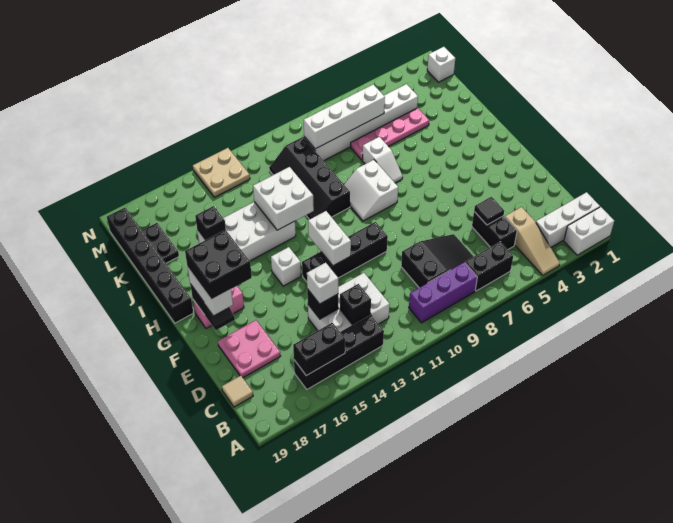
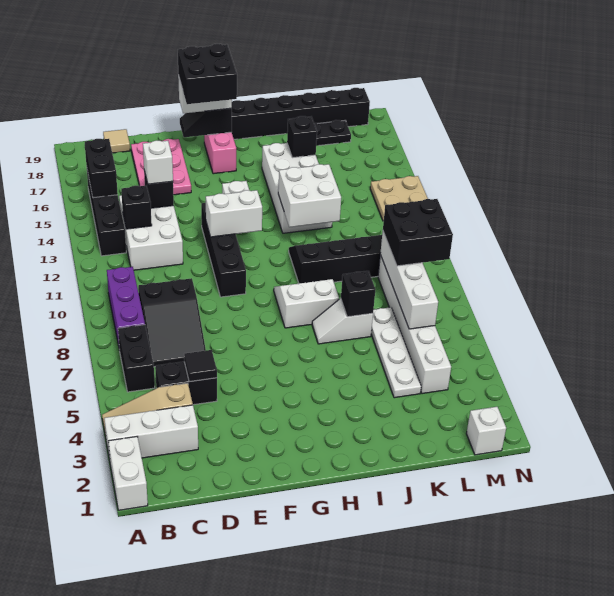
white 1x3 brick [536,192,600,247] -> white 1x3 brick turned to [104,405,198,459]
pink 2x2 plate [218,320,280,378] -> pink 2x3 plate [131,139,191,195]
none -> black 1x1 brick [341,271,375,317]
pink 1x4 plate [351,108,429,160] -> white 1x4 plate [371,307,421,398]
none -> black 2x2 brick [383,199,453,266]

